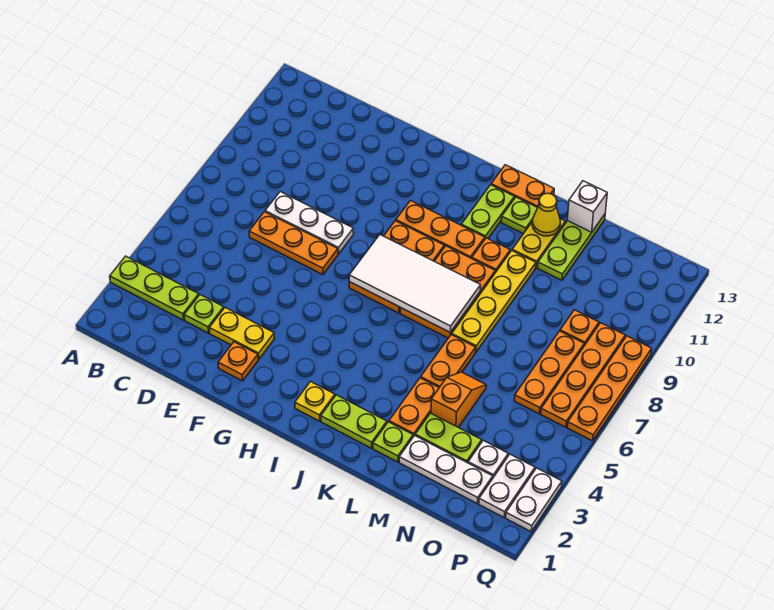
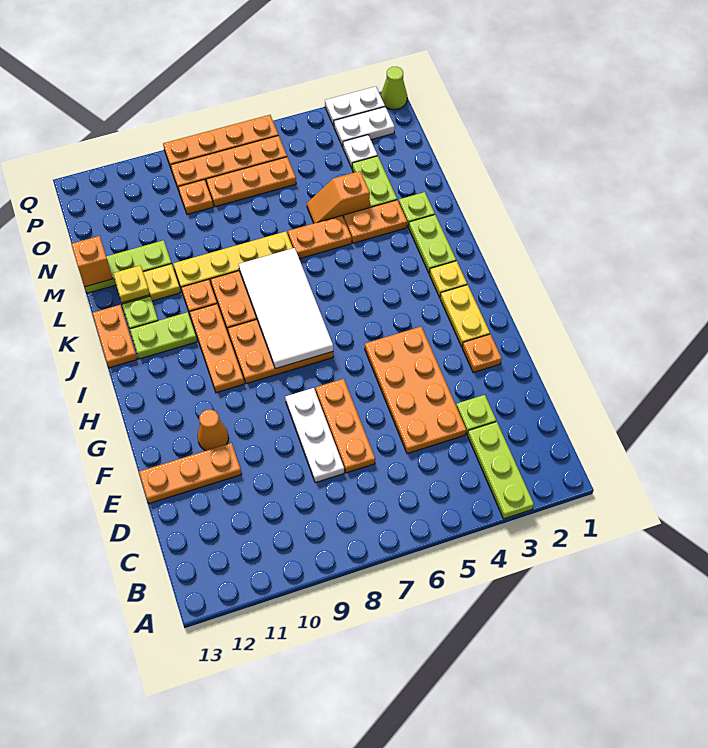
none -> orange 2x4 plate [365,327,466,454]
yellow 1x2 plate [209,308,274,359] -> yellow 1x2 plate moved to [440,285,490,347]
none -> orange 1x3 plate [139,443,241,503]
none -> orange 1x1 cone [197,410,229,451]
yellow 1x1 cone [532,193,560,236] -> yellow 1x1 plate [113,265,150,303]
white 1x3 plate [399,436,493,504] -> none
white 1x1 brick [567,181,607,232] -> orange 1x1 brick [71,236,113,287]
none -> lime 1x1 cone [381,67,407,110]

